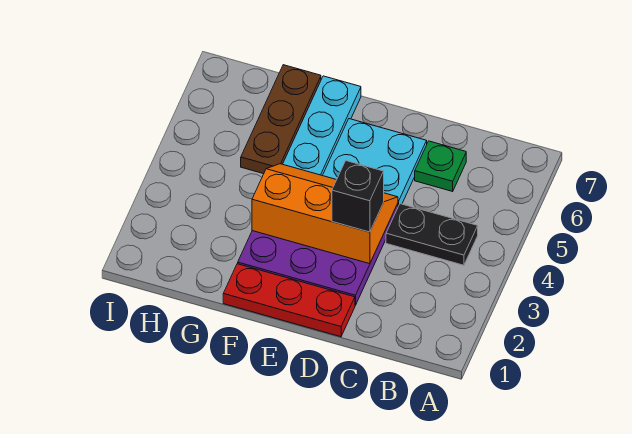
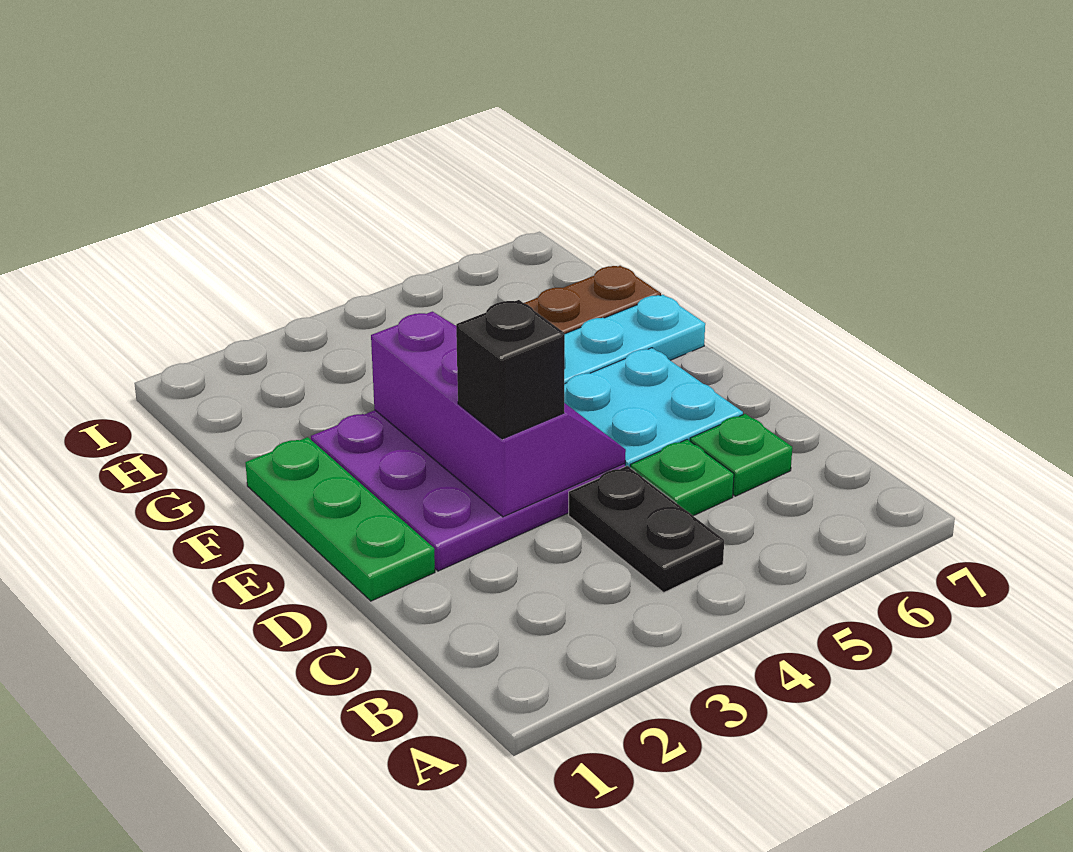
none -> green 1x1 plate [630,439,734,516]
red 1x3 plate [223,264,355,337] -> green 1x3 plate [245,437,435,601]
orange 2x3 slope [252,164,398,264] -> purple 2x3 slope [371,312,626,517]

